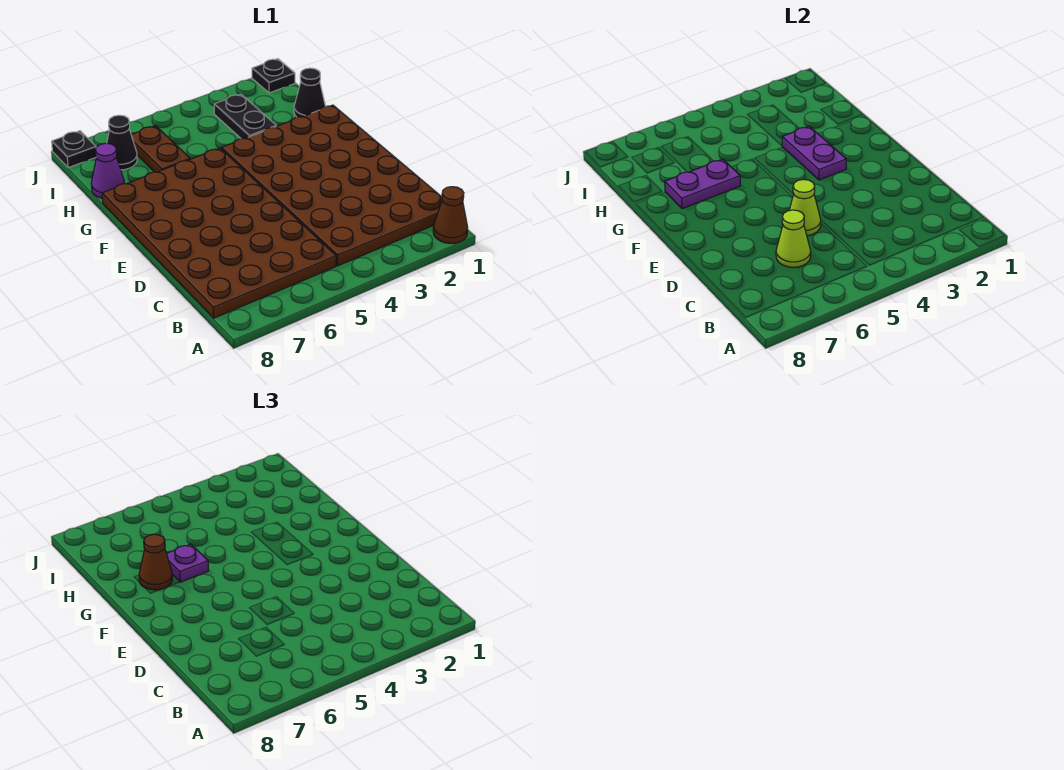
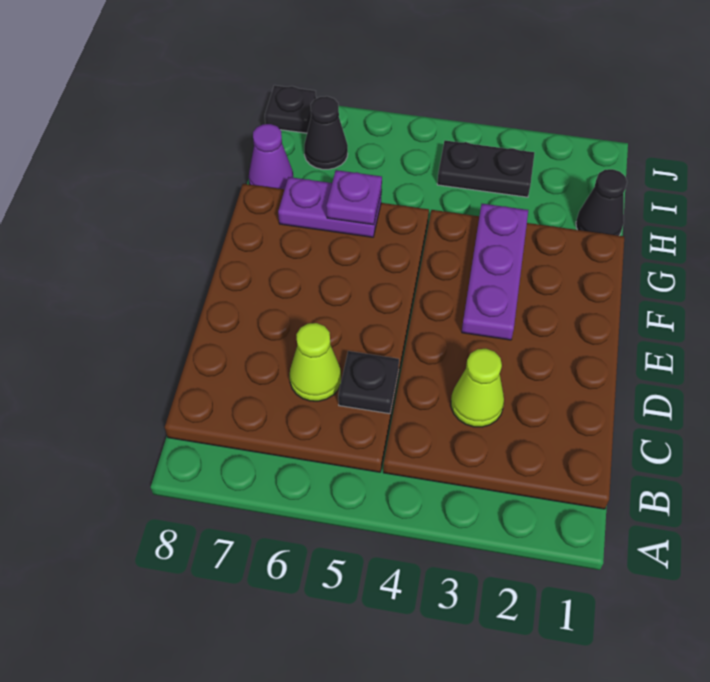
brown 1x1 cone [433,187,468,243] -> none
lime 1x1 cone [789,179,821,236] -> lime 1x1 cone moved to [451,349,504,427]
purple 1x2 plate [782,126,846,180] -> purple 1x3 plate [462,204,528,340]
brown 1x1 cone [139,534,173,590] -> none
black 1x2 plate [214,94,276,139] -> black 1x2 plate turned to [437,140,534,197]
brown 1x2 plate [131,126,190,172] -> none
black 1x1 plate [252,59,295,93] -> black 1x1 plate moved to [338,351,399,414]

